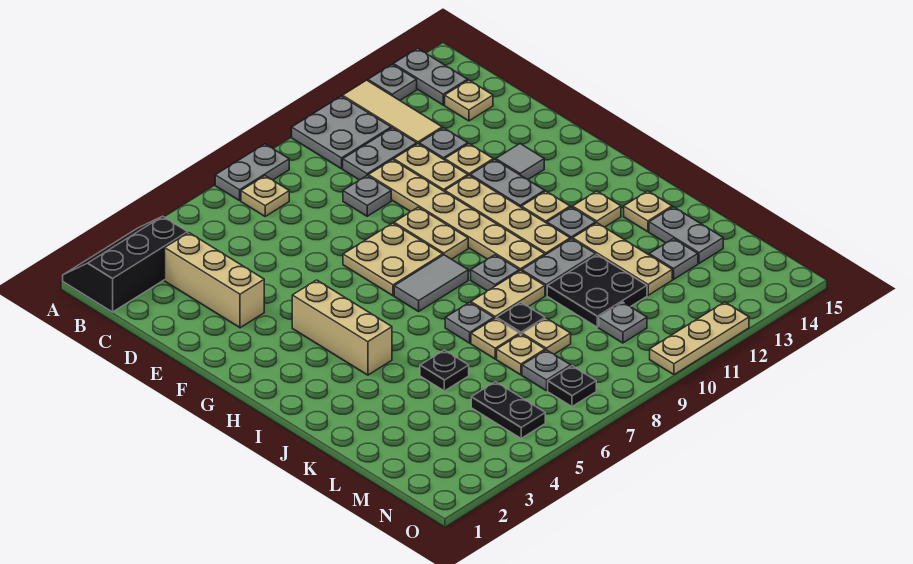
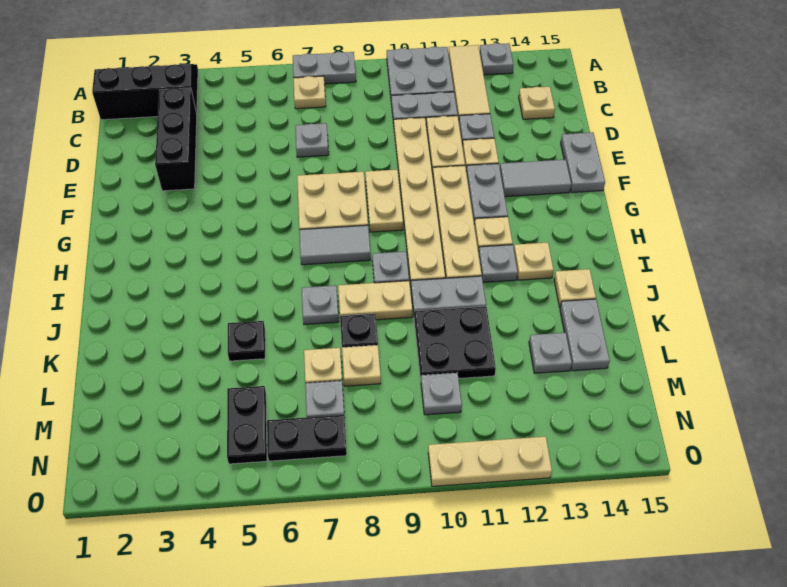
grey 1x2 plate [393,48,468,105] -> grey 1x2 plate moved to [561,132,605,192]
tan 1x3 brick [165,233,264,328] -> black 1x3 brick [155,88,197,191]
grey 1x1 plate [343,176,391,216] -> grey 1x1 plate moved to [295,123,329,157]
grey 1x1 tile [496,144,544,179] -> grey 1x2 tile [500,159,571,197]
tan 1x3 brick [292,280,392,375] -> none
tan 1x3 plate [573,223,672,295] -> none
tan 1x1 plate [471,318,520,359] -> none
black 1x1 plate [548,366,596,407] -> black 1x2 plate [267,415,347,461]

